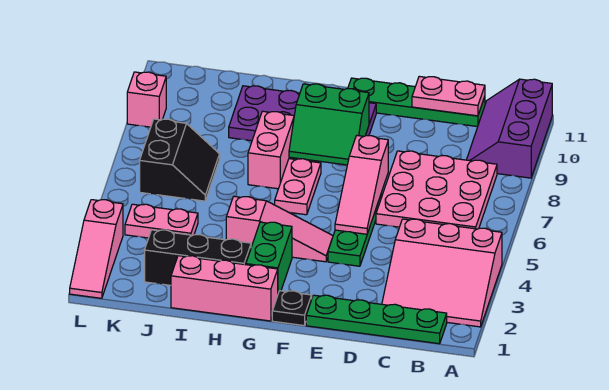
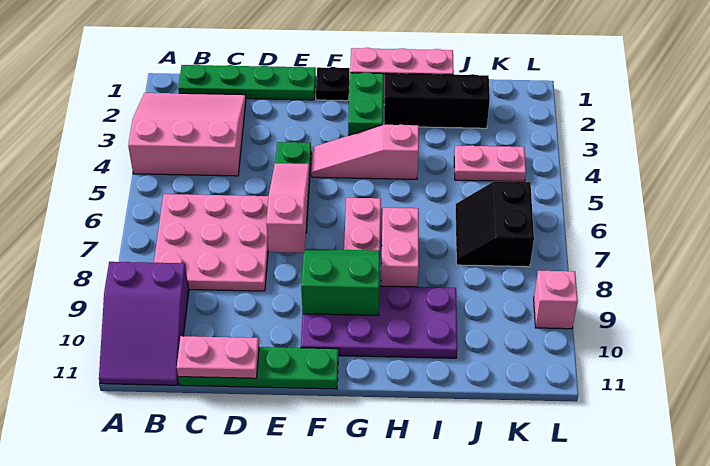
purple 2x3 slope [467,79,552,178] -> purple 2x3 slope turned to [99,262,189,385]
pink 1x3 slope [70,200,123,298] -> none

